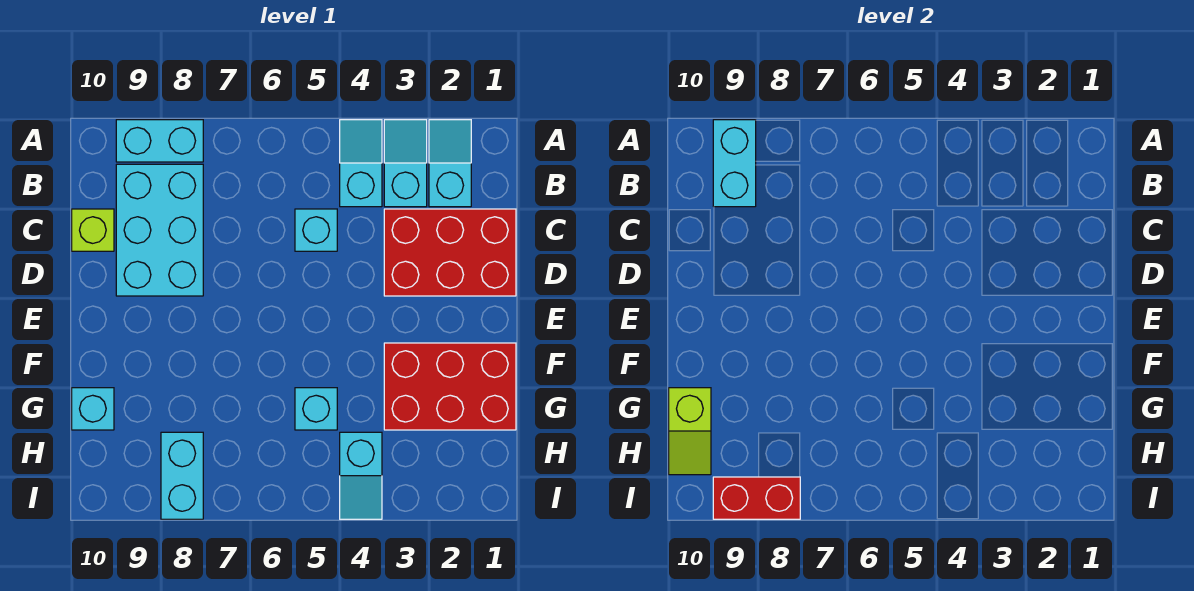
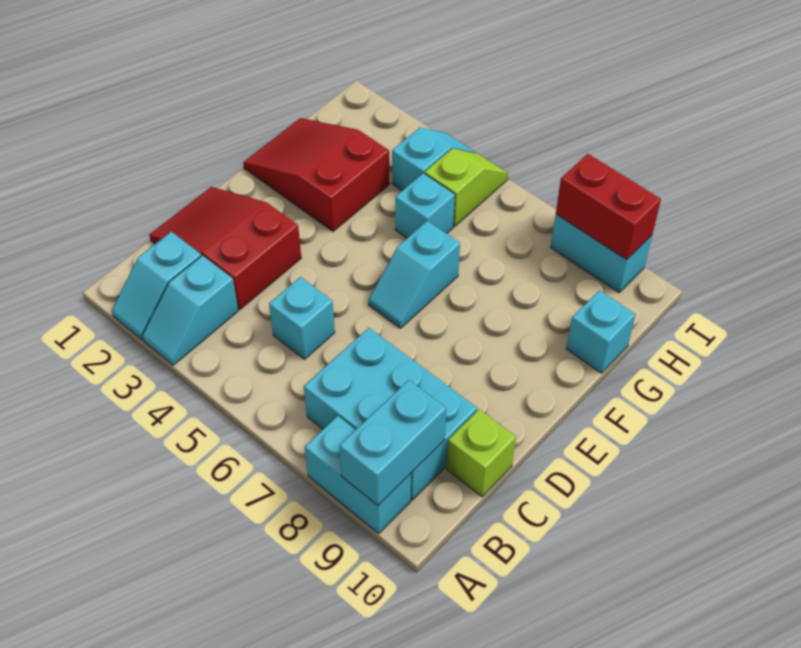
cyan 1x2 slope [340,120,382,207] -> cyan 1x2 slope moved to [369,221,460,328]
cyan 2x3 brick [116,164,203,296] -> cyan 2x3 brick turned to [304,328,477,500]
red 2x3 brick [384,209,516,296] -> red 2x3 slope [149,187,301,309]
red 2x3 brick [384,343,516,430] -> red 2x3 slope [243,118,390,231]
lime 1x2 slope [669,388,711,475] -> lime 1x2 slope moved to [425,148,508,226]
cyan 1x2 brick [161,432,203,519] -> cyan 1x2 brick turned to [551,214,652,292]

